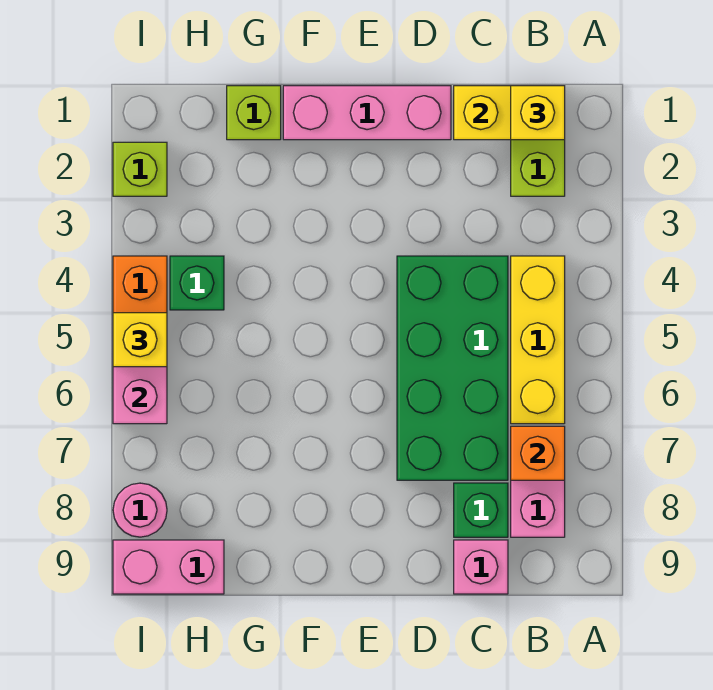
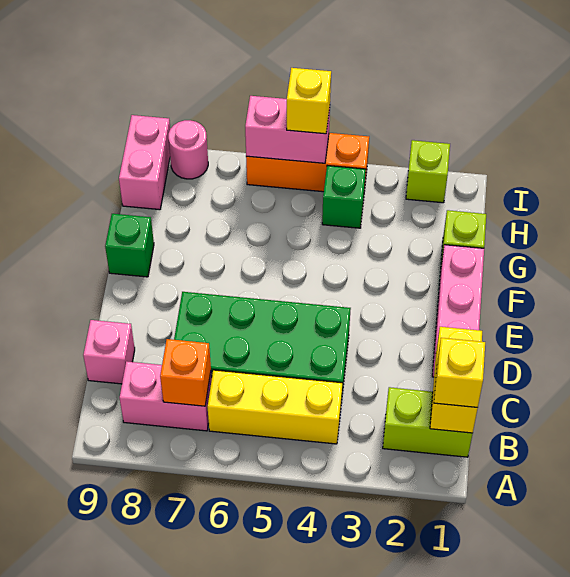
green 1x1 brick [454,483,508,537] -> green 1x1 brick moved to [105,214,154,277]

